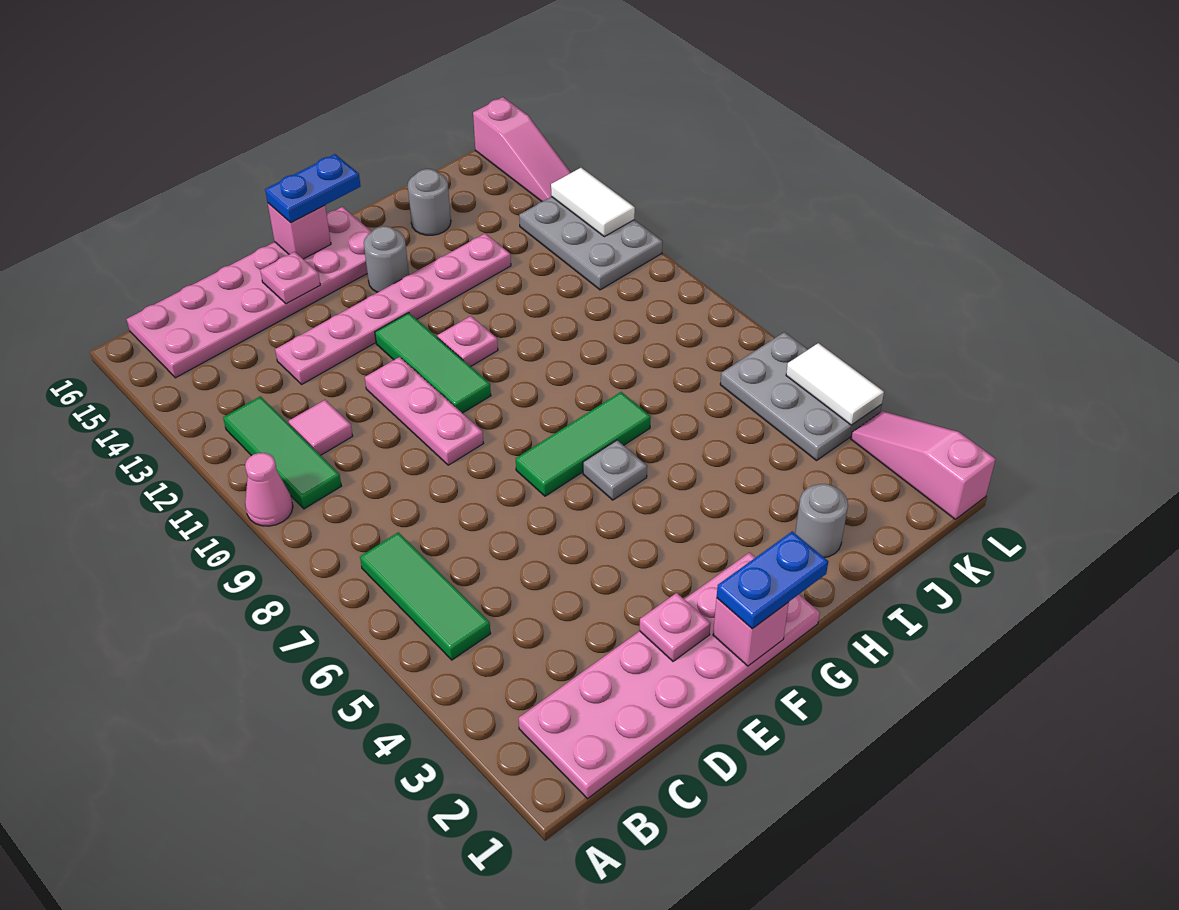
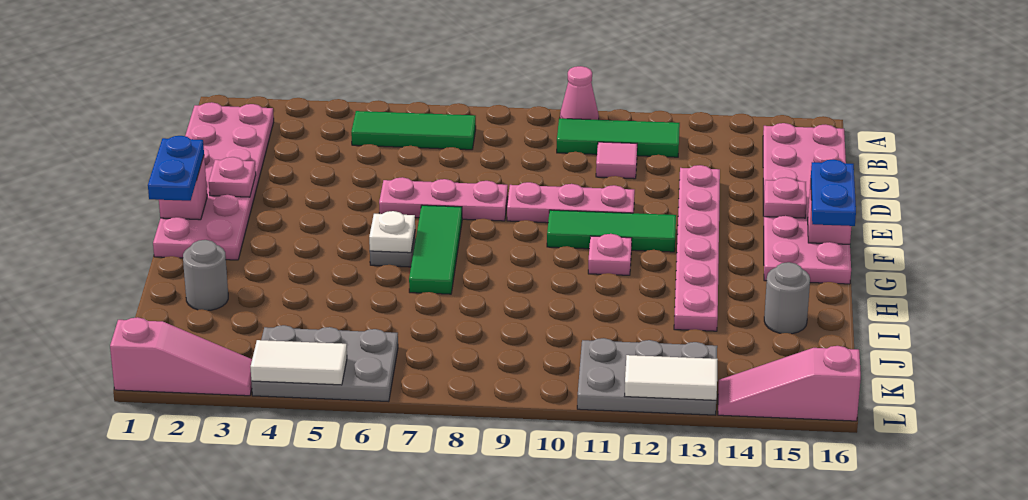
none -> pink 1x3 plate [379,177,508,221]
none -> white 1x1 plate [369,211,415,253]
grey 1x1 round brick [364,226,409,292] -> none

